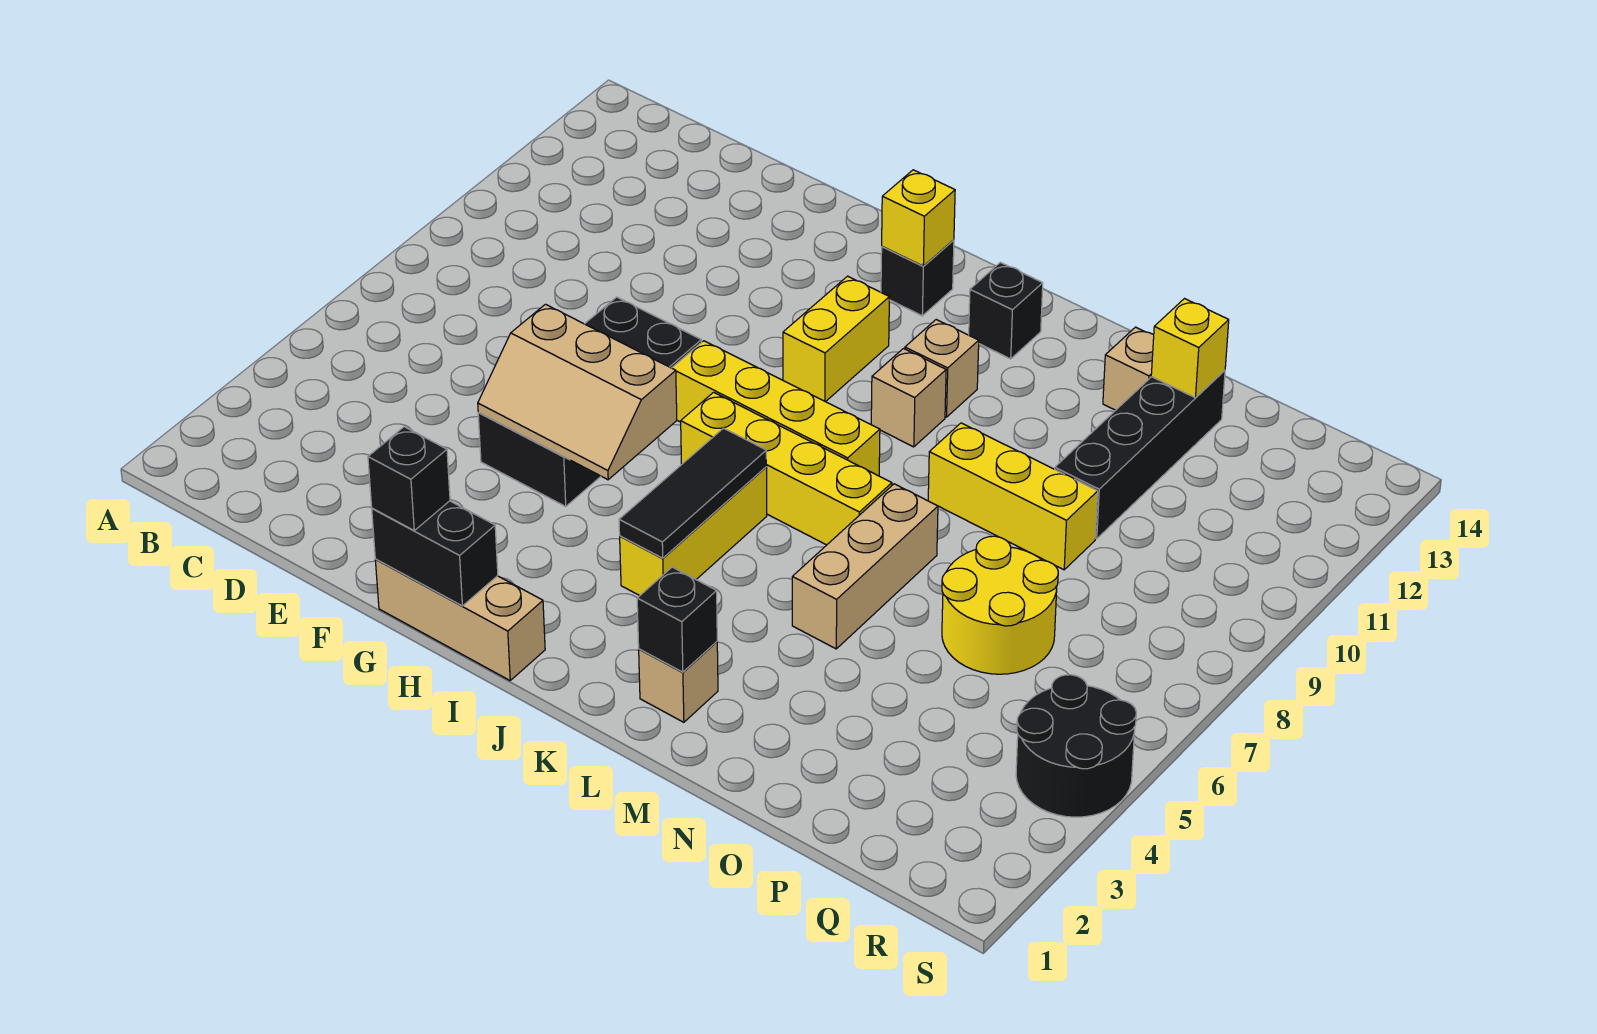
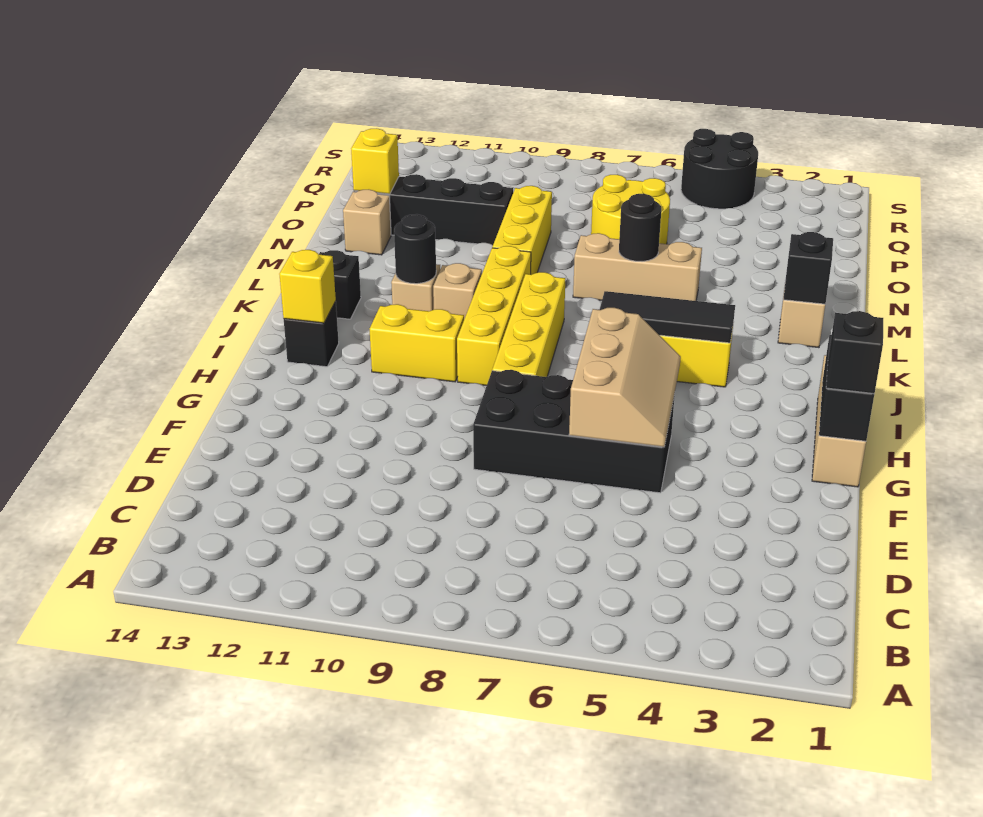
yellow 1x4 brick [681,392,892,545] -> yellow 1x4 brick moved to [457,246,531,386]
none -> black 1x1 round brick [394,214,436,284]
none -> black 1x1 round brick [619,194,661,261]

